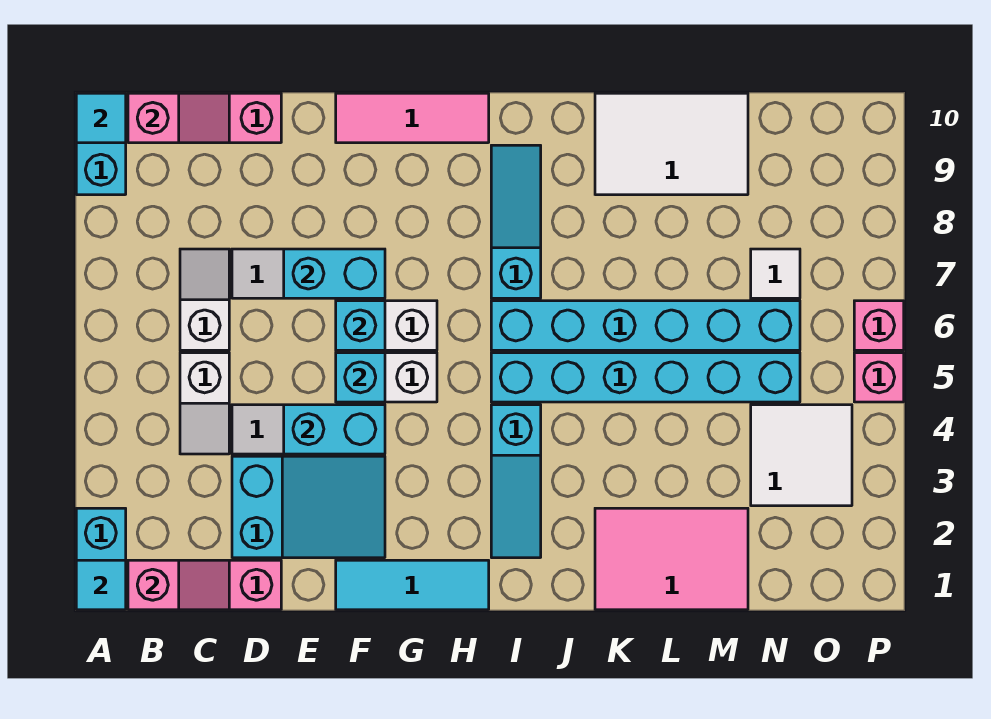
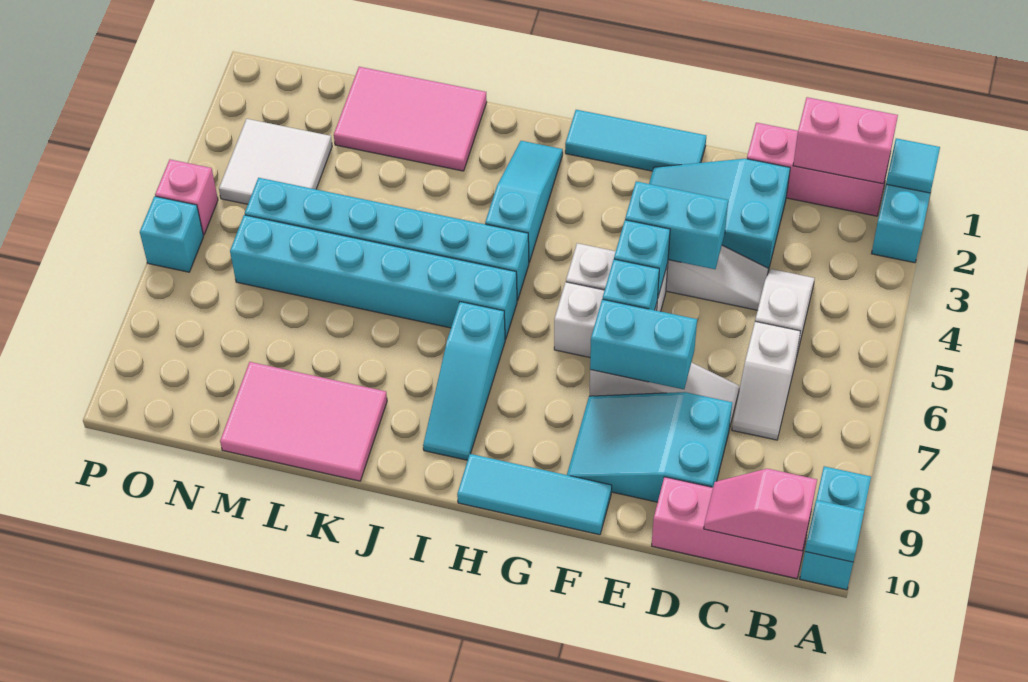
pink 1x2 slope [128,560,229,610] -> pink 1x2 brick [793,97,898,184]
none -> cyan 2x3 slope [567,392,732,502]
pink 1x3 tile [336,93,489,143] -> cyan 1x3 tile [457,454,612,535]
white 2x3 tile [595,93,748,195] -> pink 2x3 tile [220,362,387,481]
white 1x1 tile [751,249,800,298] -> none
pink 1x1 brick [854,301,904,350] -> cyan 1x1 brick [140,196,203,272]

